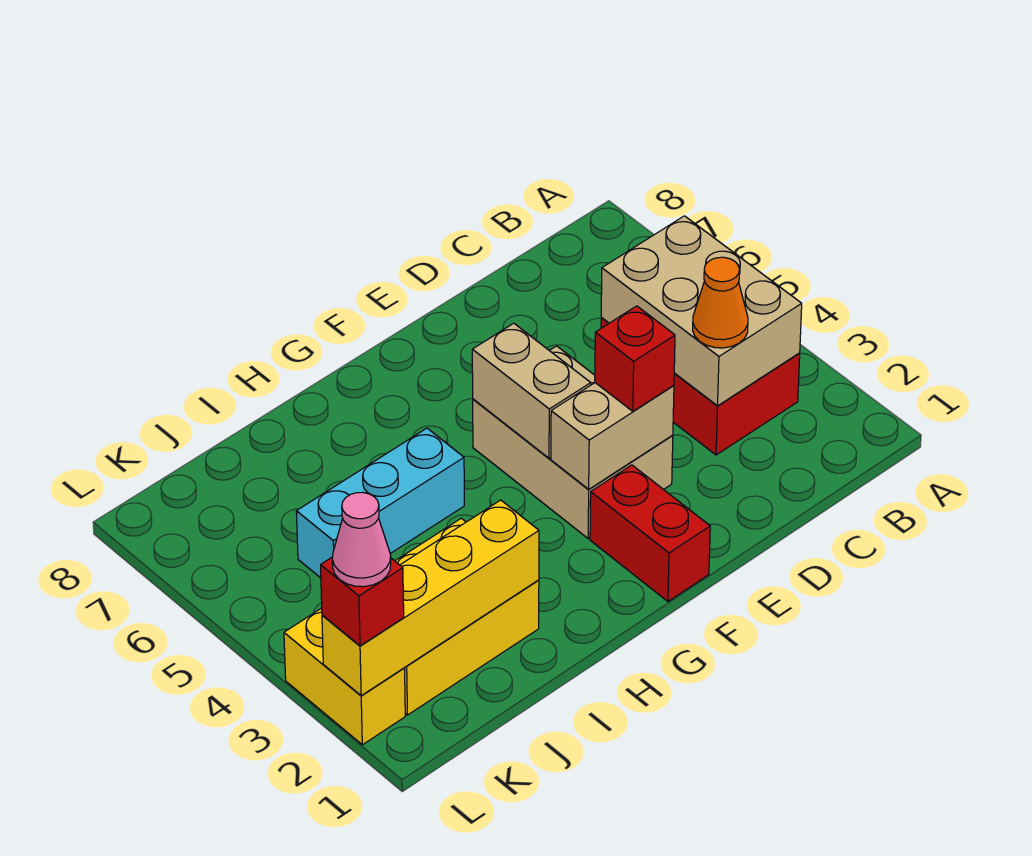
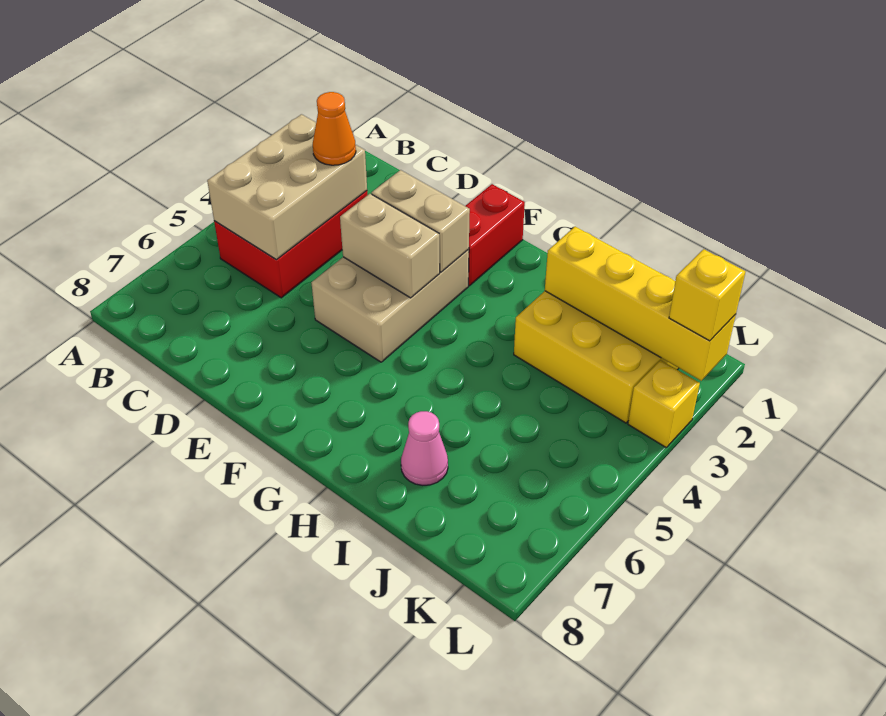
red 1x1 brick [595,306,675,411] -> none
tan 1x2 brick [472,323,591,458] -> tan 1x2 brick turned to [340,194,440,298]
cyan 1x3 brick [296,428,464,578] -> none
yellow 1x2 brick [284,608,405,745] -> yellow 1x1 brick [628,360,700,447]
red 1x1 brick [321,557,404,646] -> yellow 1x1 brick [669,249,746,341]
pink 1x1 cone [332,492,391,587] -> pink 1x1 cone moved to [401,411,448,485]

